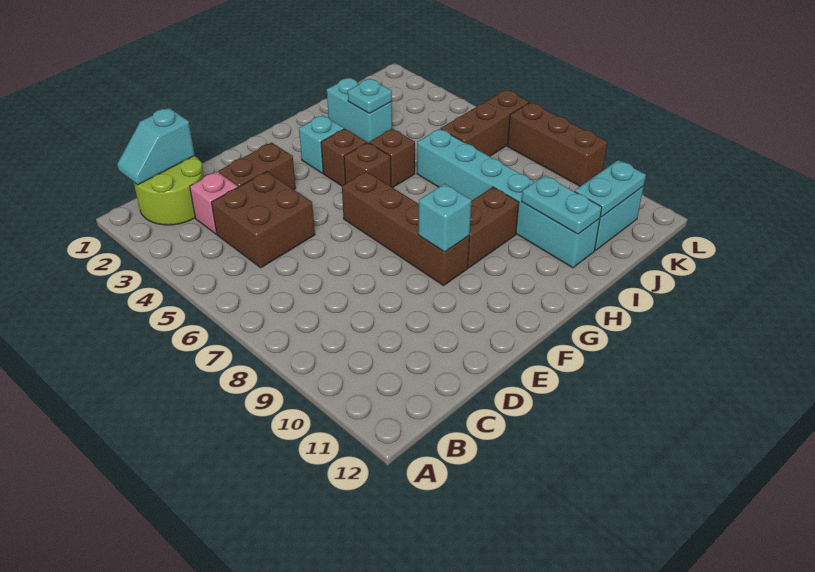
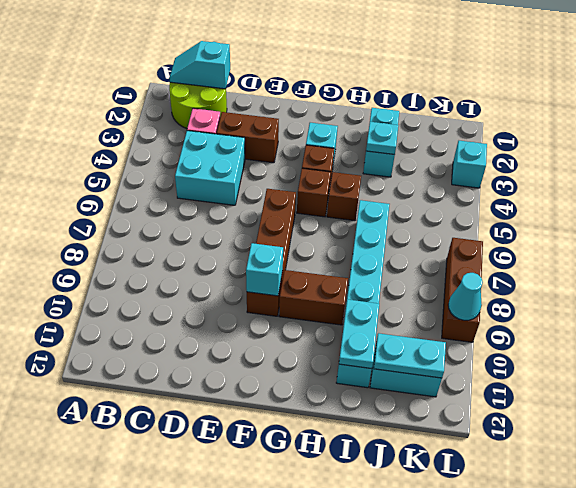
brown 2x2 brick [211,172,315,268] -> cyan 2x2 brick [175,131,245,205]
brown 1x3 brick [441,90,529,156] -> none
none -> cyan 1x1 brick [452,141,487,188]
none -> cyan 1x1 cone [448,273,483,320]

